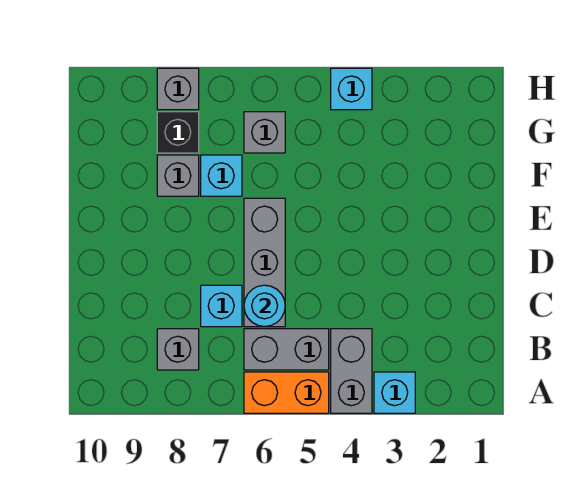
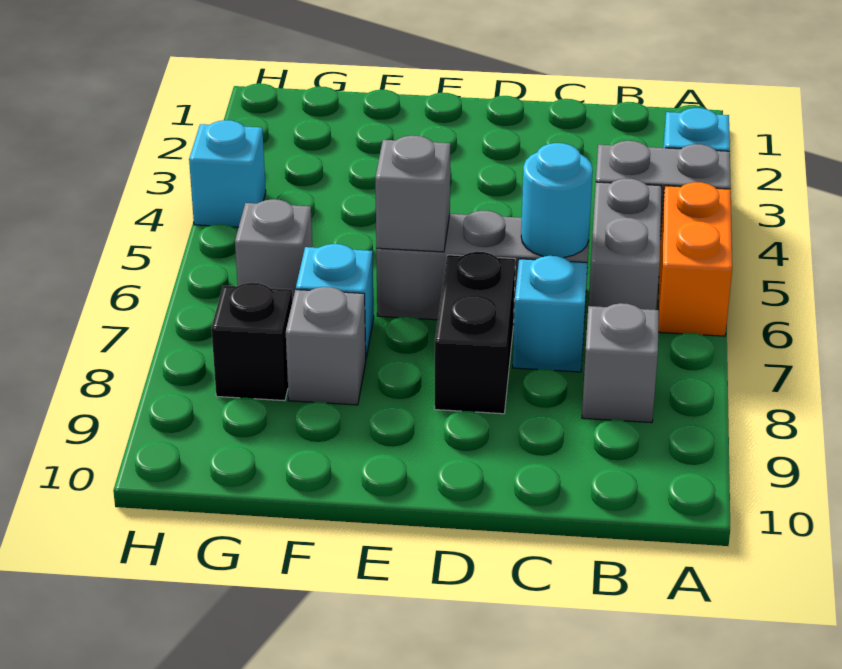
none -> black 1x2 brick [435,252,515,414]
grey 1x1 brick [157,68,199,110] -> grey 1x1 brick moved to [375,135,451,252]

